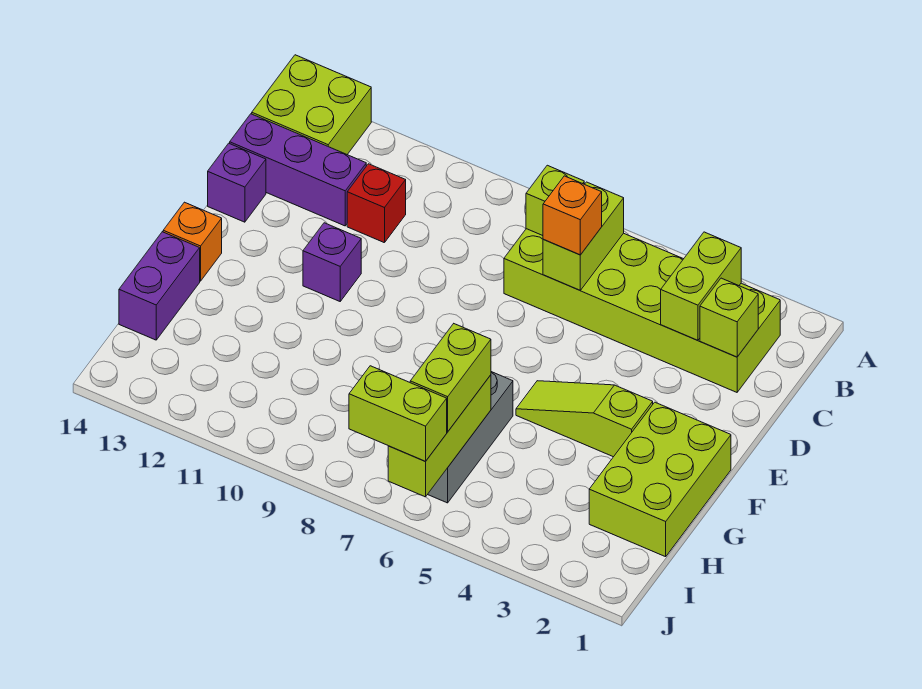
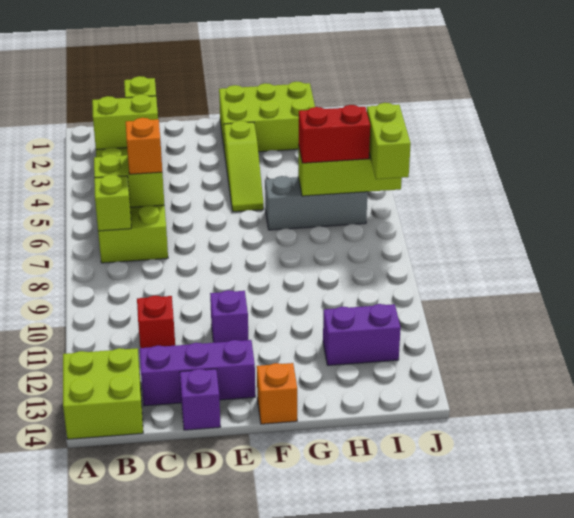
purple 1x3 brick [230,114,366,226] -> purple 1x3 brick turned to [140,340,255,406]
purple 1x2 brick [119,232,200,340] -> purple 1x2 brick moved to [323,304,401,365]
lime 1x2 brick [410,324,491,432] -> red 1x2 brick [298,105,370,163]

